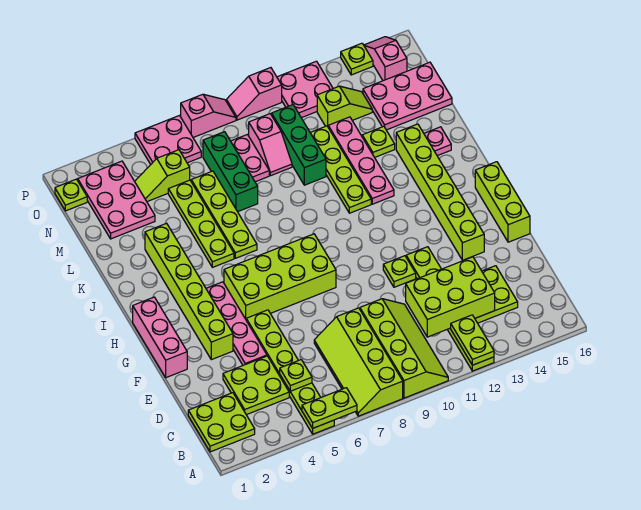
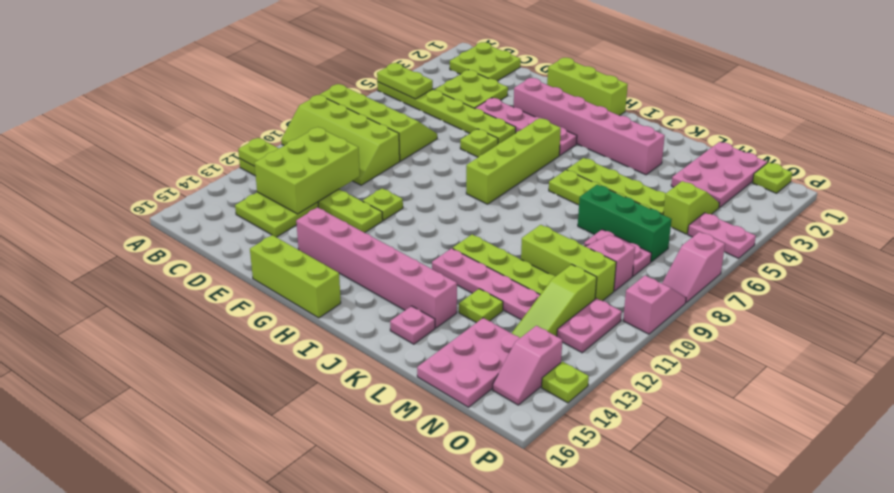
lime 1x2 plate [302,388,357,428] -> lime 1x2 plate turned to [377,63,433,99]
lime 1x1 plate [280,360,312,391] -> lime 1x1 plate moved to [460,129,498,157]
pink 1x3 brick [133,297,187,378] -> lime 1x3 brick [547,58,628,116]
lime 1x6 brick [145,223,233,360] -> pink 1x6 brick [514,78,665,175]
lime 1x6 brick [396,124,484,260] -> pink 1x6 brick [296,207,457,328]
lime 2x4 brick [224,234,336,319] -> lime 1x4 brick [466,118,561,204]
green 1x3 brick [272,105,326,185] -> lime 1x3 brick [521,225,616,301]
pink 2x3 plate [78,161,155,239] -> pink 2x3 plate turned to [671,142,767,208]
lime 1x2 slope [317,86,372,126] -> lime 1x3 slope [512,264,597,338]
pink 2x2 plate [135,116,201,164] -> pink 1x2 plate [688,213,756,258]
pink 2x2 plate [277,61,333,118] -> pink 1x2 plate [557,298,622,353]
pink 1x2 slope [364,37,407,81] -> pink 1x2 slope turned to [492,326,562,405]

